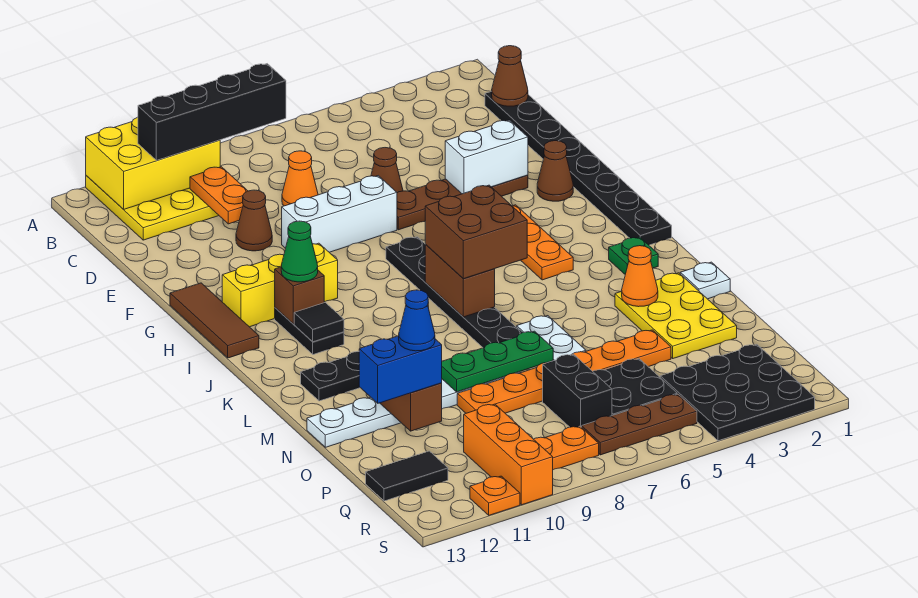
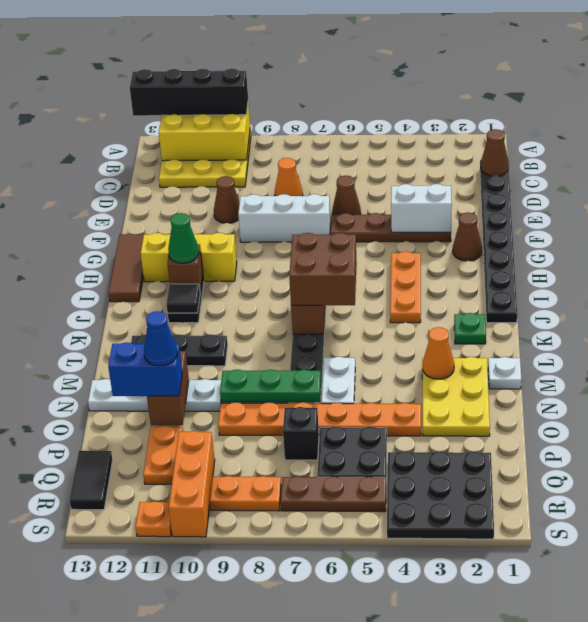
black 1x4 brick [138,64,286,160] -> black 1x4 brick moved to [130,68,248,116]
orange 1x2 plate [190,167,247,224] -> orange 1x2 plate moved to [143,426,183,484]
black 1x2 brick [543,354,612,427] -> black 1x1 brick [283,407,319,460]
black 1x2 tile [366,451,448,501] -> black 1x2 tile turned to [70,451,113,510]

